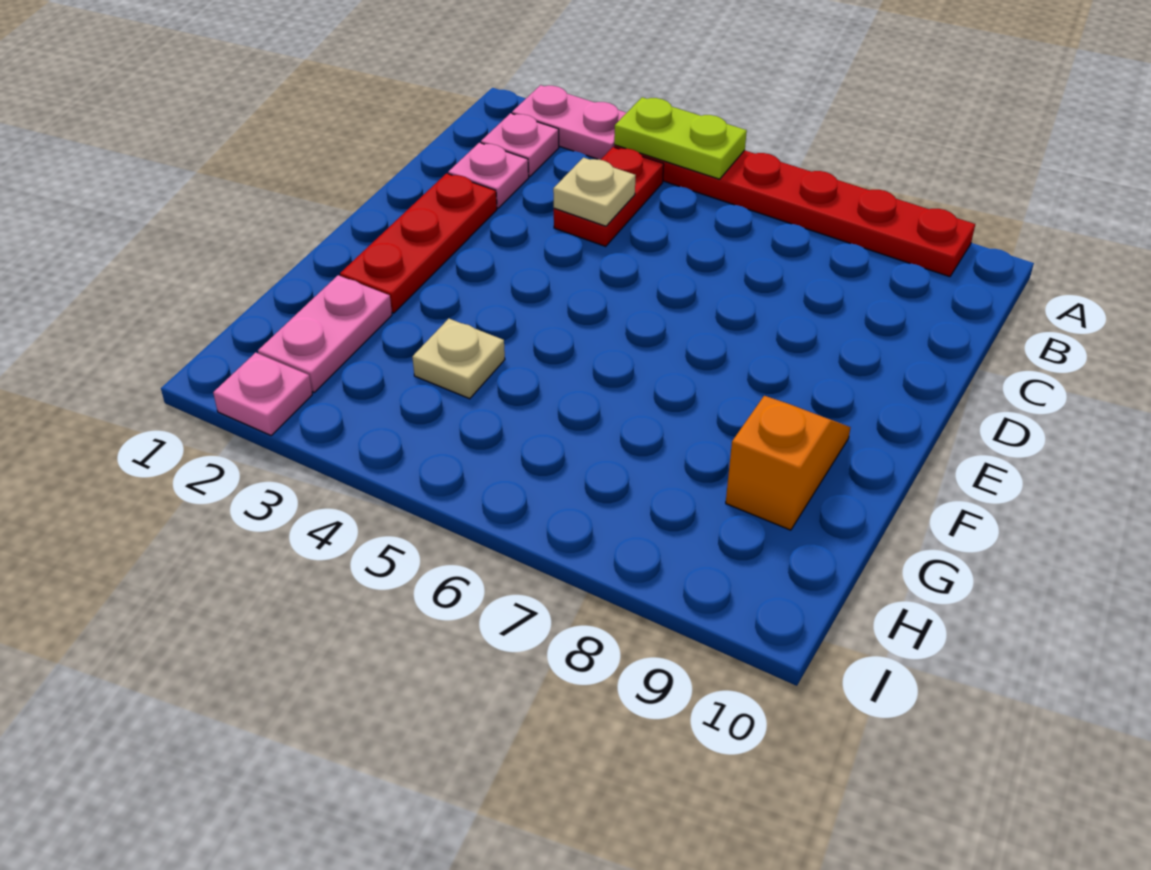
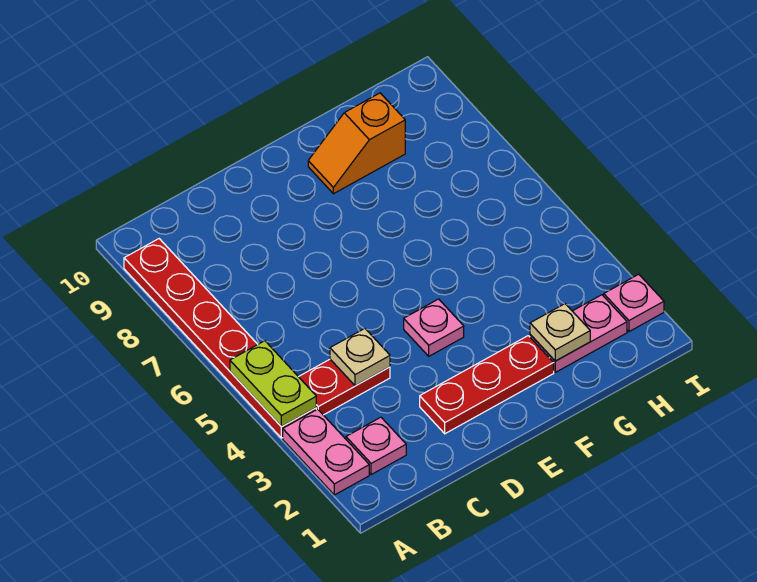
pink 1x1 plate [448,143,529,208] -> pink 1x1 plate moved to [404,299,464,356]
tan 1x1 plate [412,319,505,399] -> tan 1x1 plate moved to [530,304,590,361]

